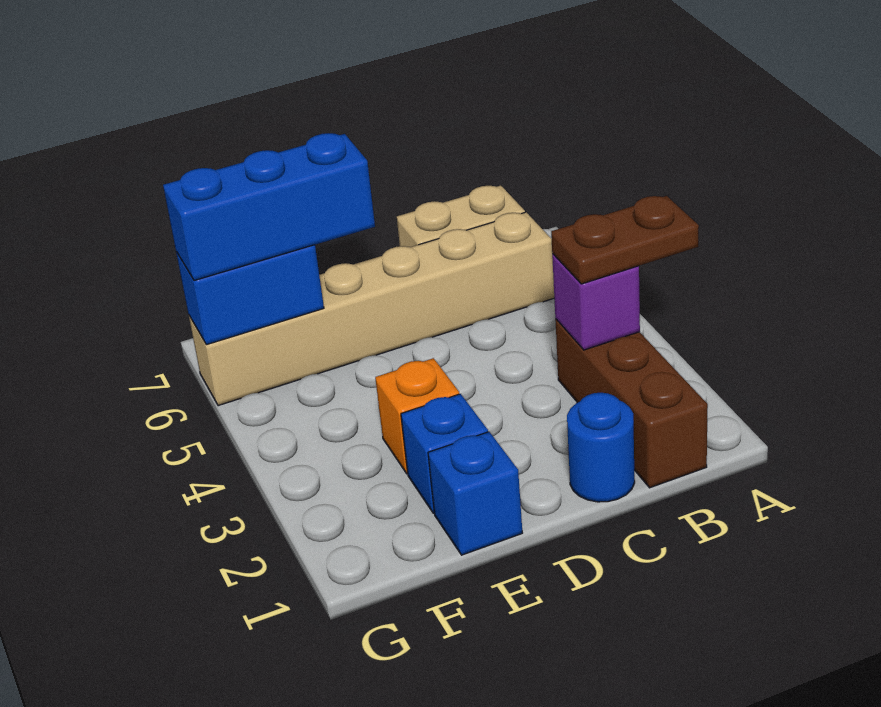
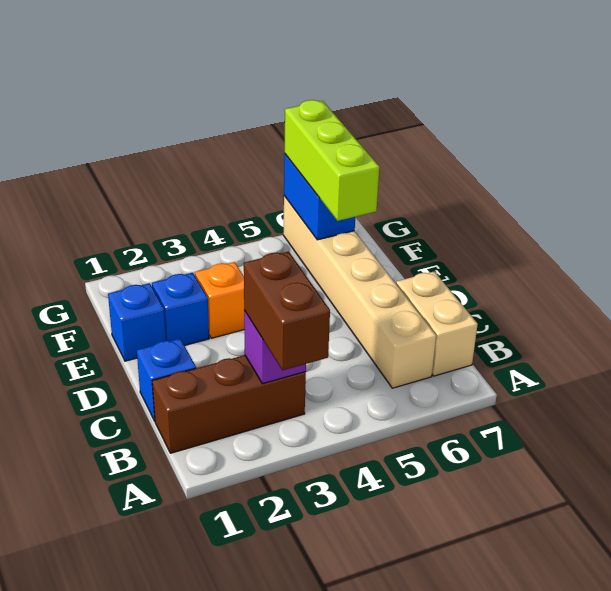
brown 1x2 plate [551,196,699,284] -> brown 1x2 brick [244,251,330,370]
blue 1x1 round brick [567,393,635,502] -> blue 1x1 brick [137,339,196,421]
blue 1x3 brick [163,133,375,281] -> lime 1x3 brick [284,100,379,221]

